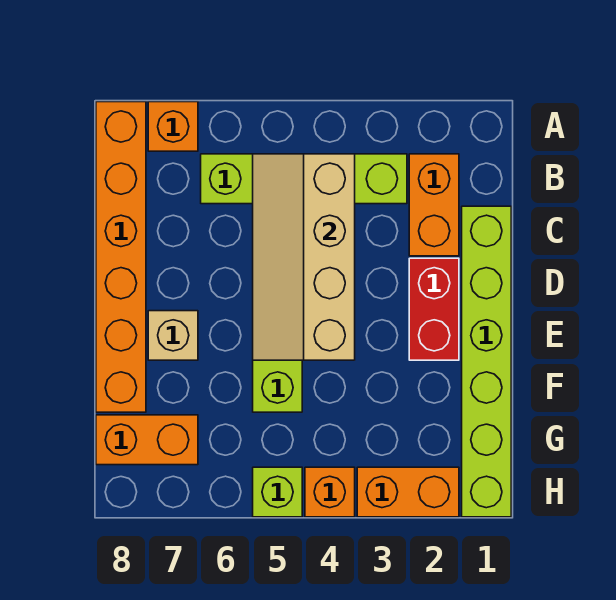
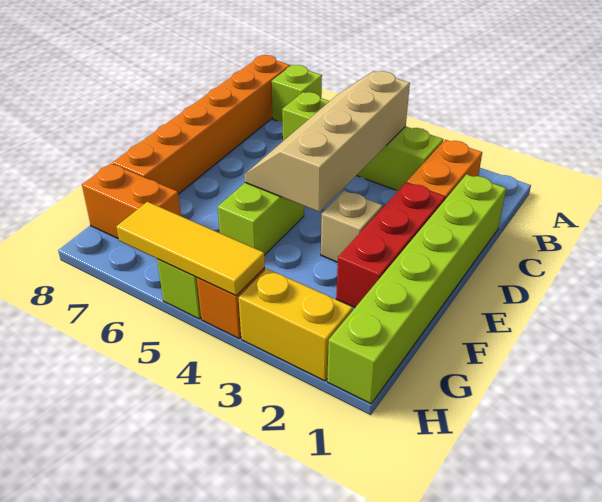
orange 1x1 brick [148,102,198,151] -> lime 1x1 brick [272,65,322,122]
red 1x2 brick [409,258,459,360] -> red 1x3 brick [336,182,445,307]
tan 1x1 brick [148,311,198,360] -> tan 1x1 brick moved to [321,191,383,262]
orange 1x2 brick [357,467,459,517] -> yellow 1x2 brick [238,269,353,381]
none -> yellow 1x3 tile [116,202,265,295]

